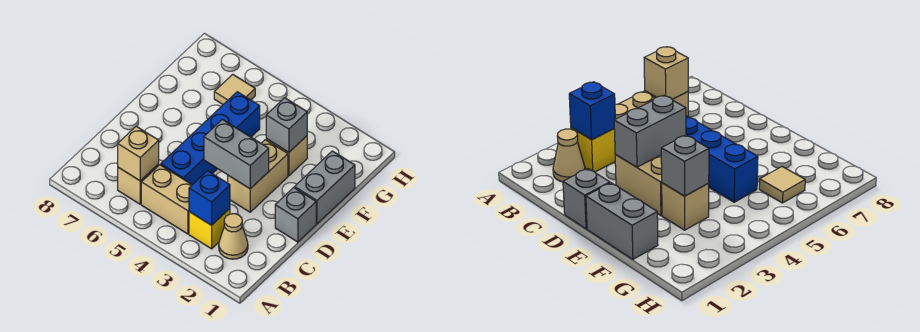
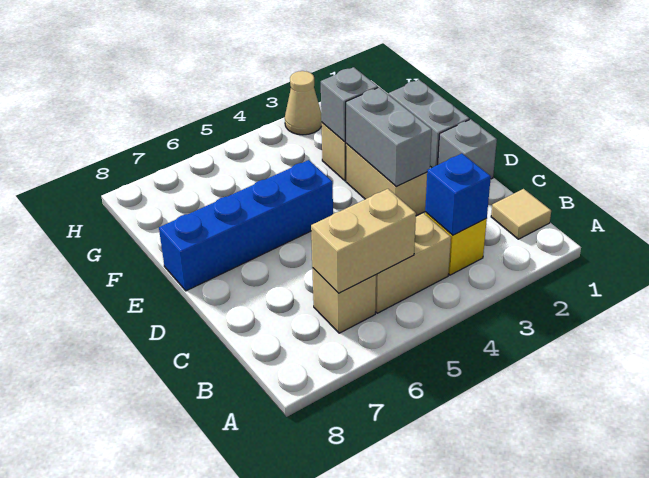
tan 1x1 cone [219,214,248,259] -> tan 1x1 cone moved to [285,71,322,135]
tan 1x1 brick [118,126,159,181] -> tan 1x2 brick [311,189,416,293]
blue 1x4 brick [161,92,260,185] -> blue 1x4 brick turned to [159,160,333,291]
grey 1x2 brick [204,119,269,189] -> grey 1x2 brick turned to [346,88,432,186]
tan 1x1 tile [214,74,255,104] -> tan 1x1 tile moved to [491,189,551,239]

